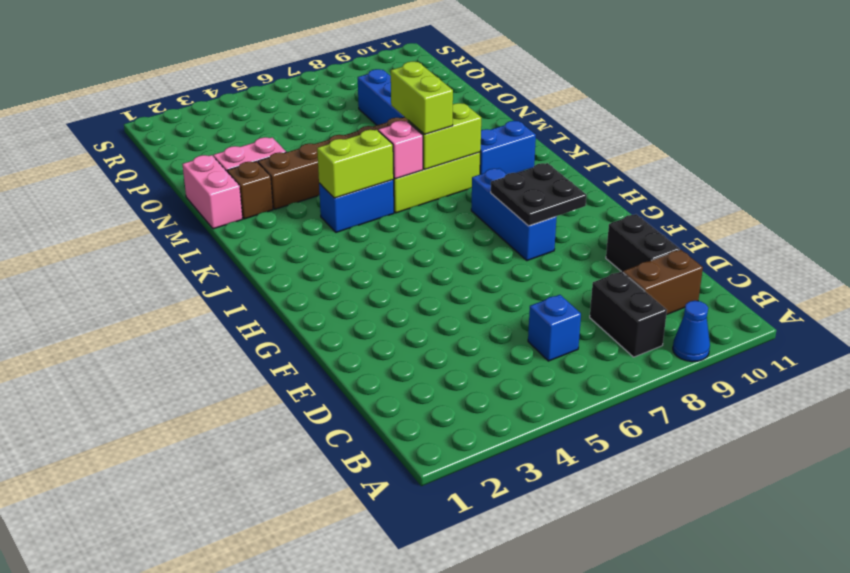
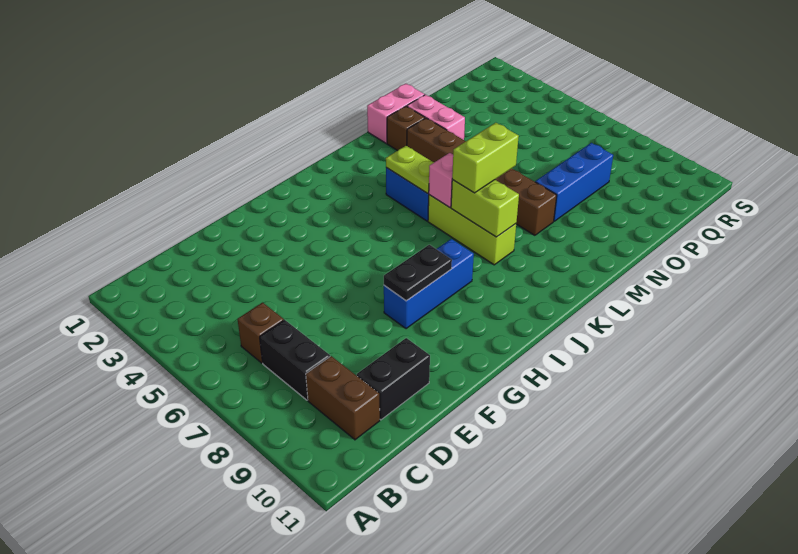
blue 1x1 cone [673,301,710,362] -> none
black 1x2 brick [590,272,667,357] -> black 1x2 brick turned to [260,320,330,400]
blue 1x1 brick [528,295,581,361] -> brown 1x1 brick [238,302,284,363]
black 2x2 plate [491,163,586,226] -> black 1x2 plate [384,245,452,301]
lime 1x2 brick [317,130,394,198] -> lime 1x2 plate [386,146,434,193]
blue 1x2 brick [480,121,536,174] -> none

